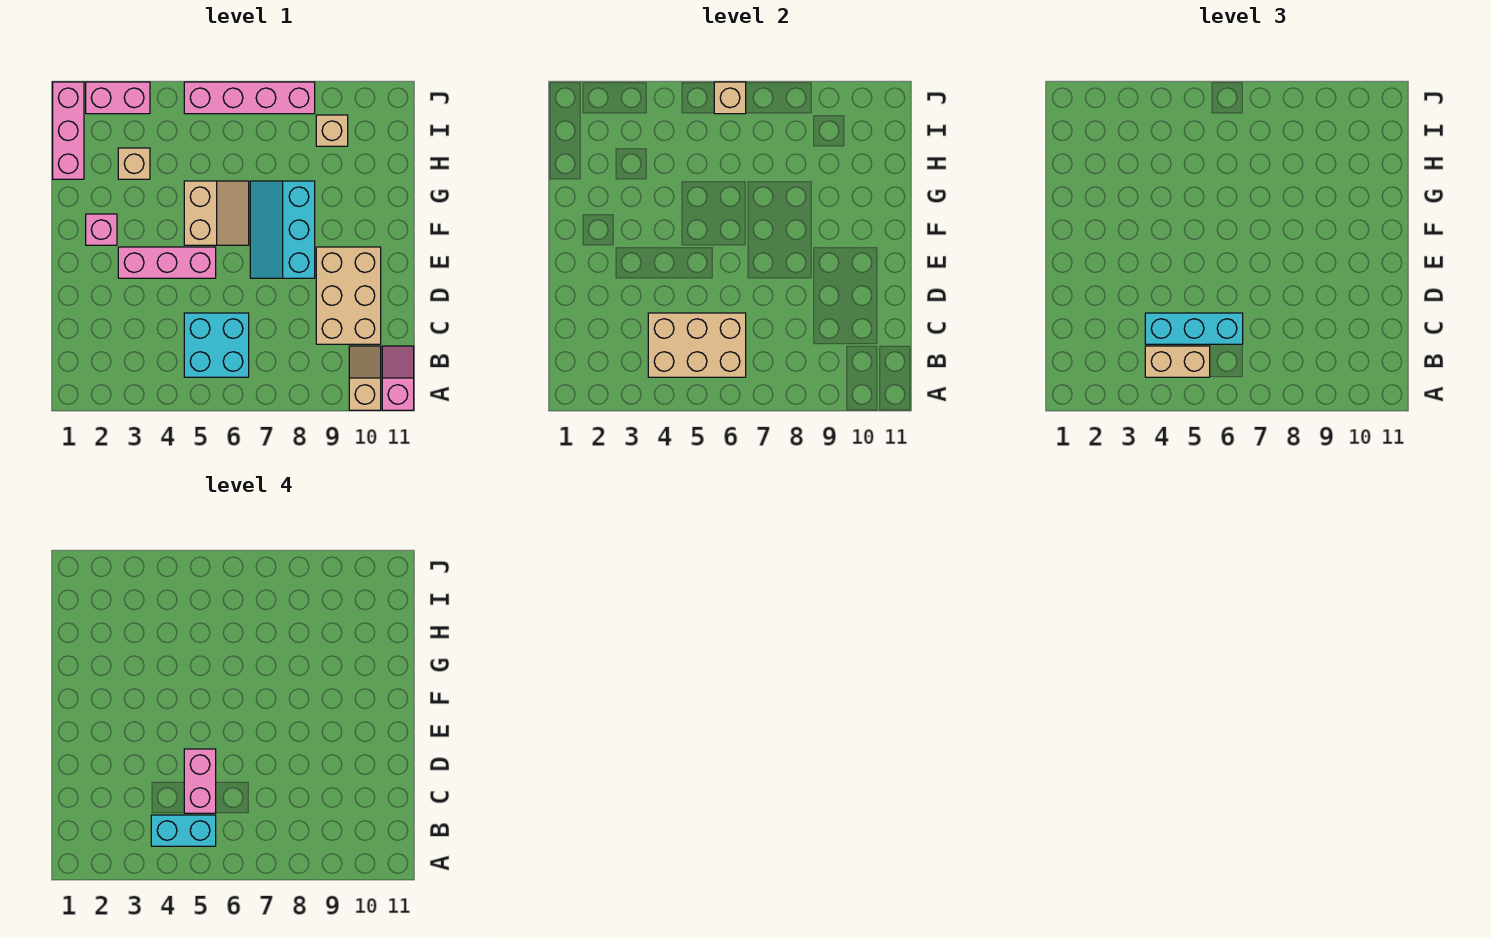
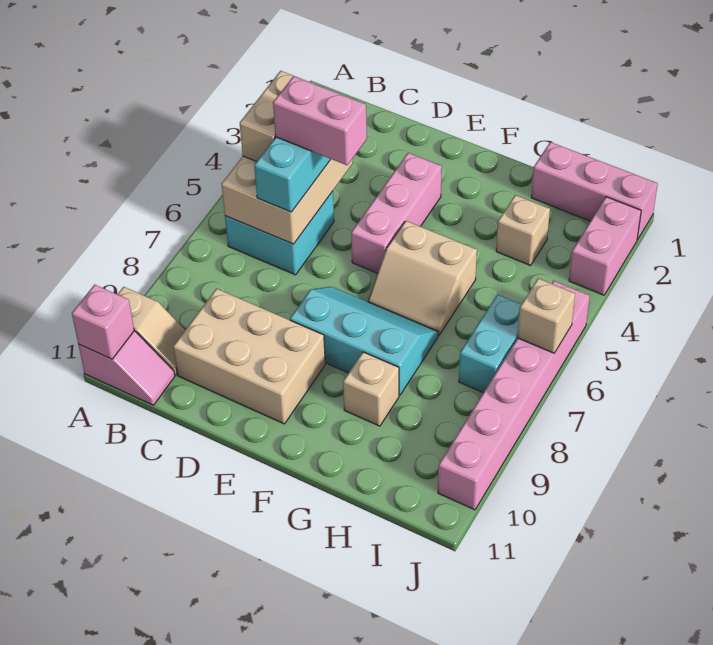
cyan 1x2 brick [151,815,216,846] -> cyan 1x2 brick moved to [459,294,521,393]
pink 1x1 brick [86,214,117,245] -> pink 1x1 brick moved to [72,285,134,359]
tan 1x1 brick [316,115,348,146] -> tan 1x1 brick moved to [343,352,399,426]
pink 1x4 brick [184,82,315,114] -> pink 1x6 brick [438,281,590,510]

